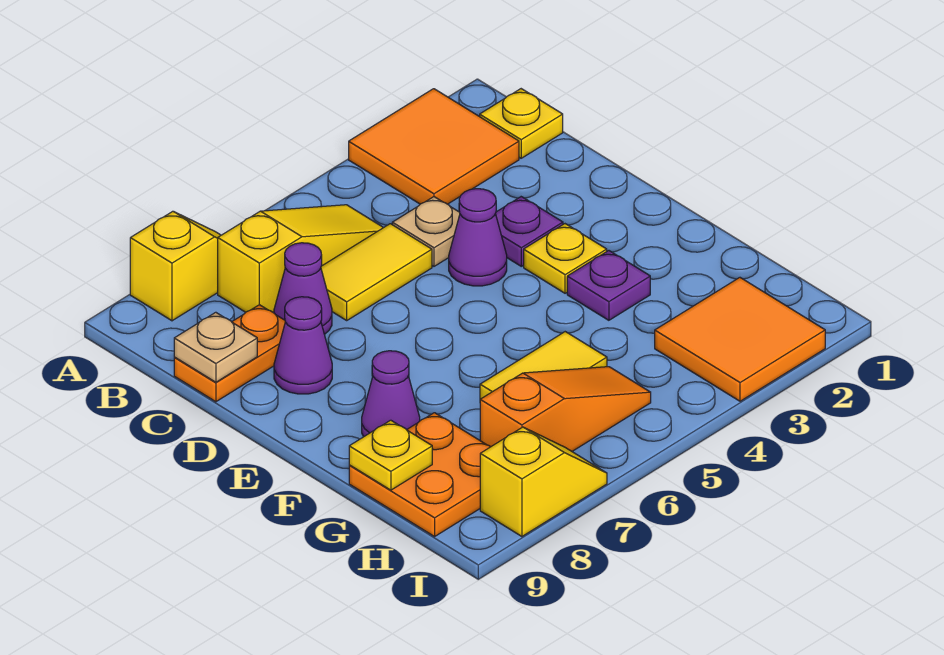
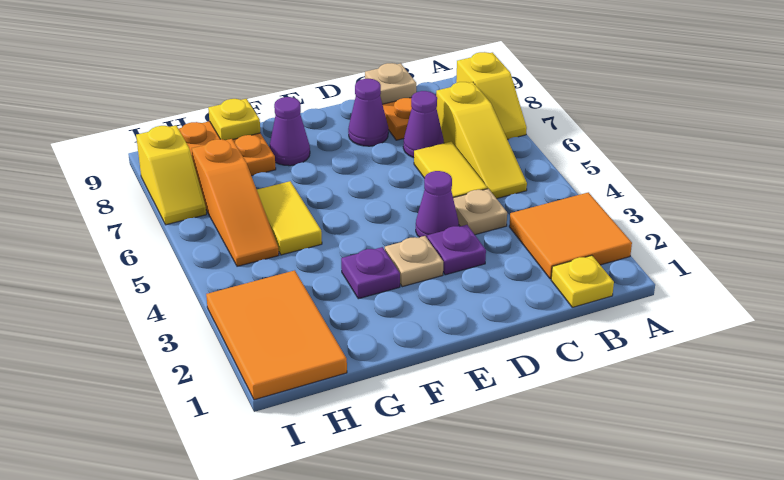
yellow 1x1 plate [524,224,607,293] -> tan 1x1 plate [385,236,443,287]
orange 2x2 tile [655,278,825,401] -> orange 2x3 tile [206,270,347,400]

